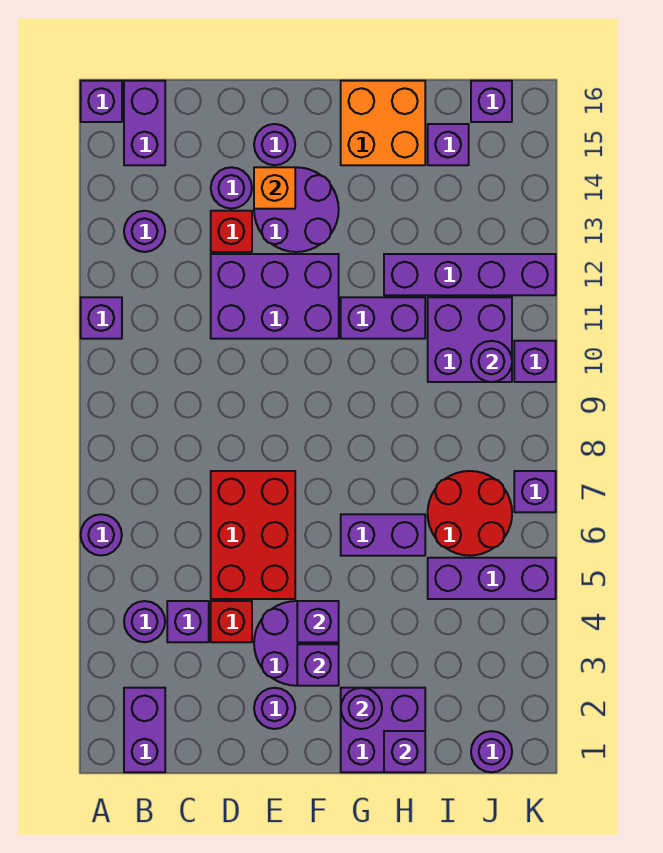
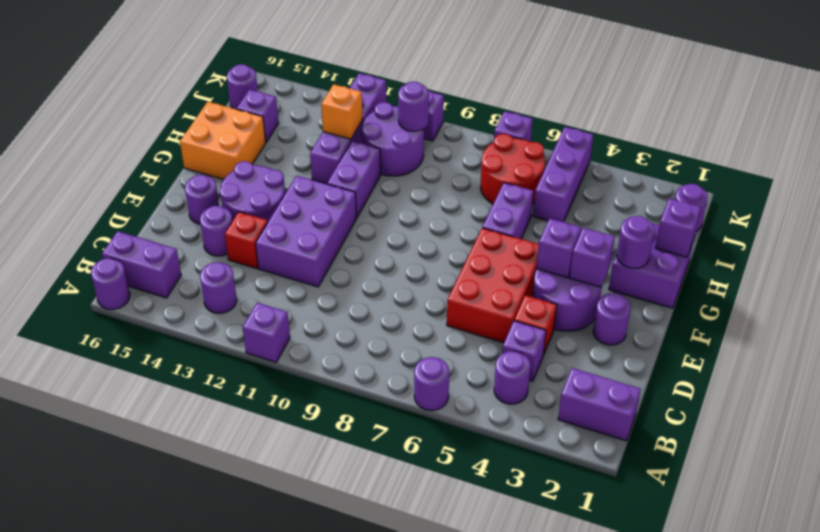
purple 1x1 brick [81,81,122,122] -> purple 1x1 round brick [91,258,130,310]
red 2x3 brick [211,471,295,599] -> red 2x3 brick turned to [447,228,539,343]
orange 1x1 brick [254,167,295,209] -> orange 1x1 brick moved to [321,84,363,139]
purple 2x2 brick [428,297,512,382] -> purple 2x2 round brick [362,102,424,176]
purple 1x1 brick [471,81,512,122] -> purple 1x1 round brick [227,64,258,109]

